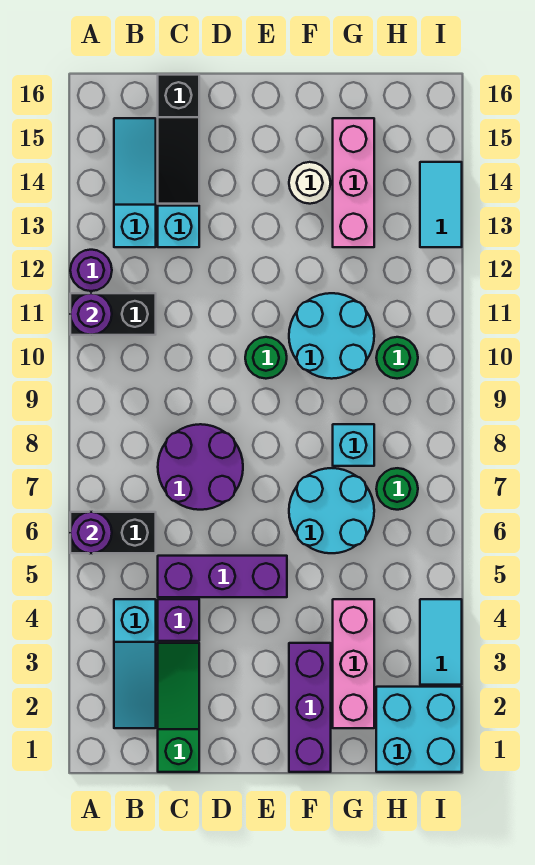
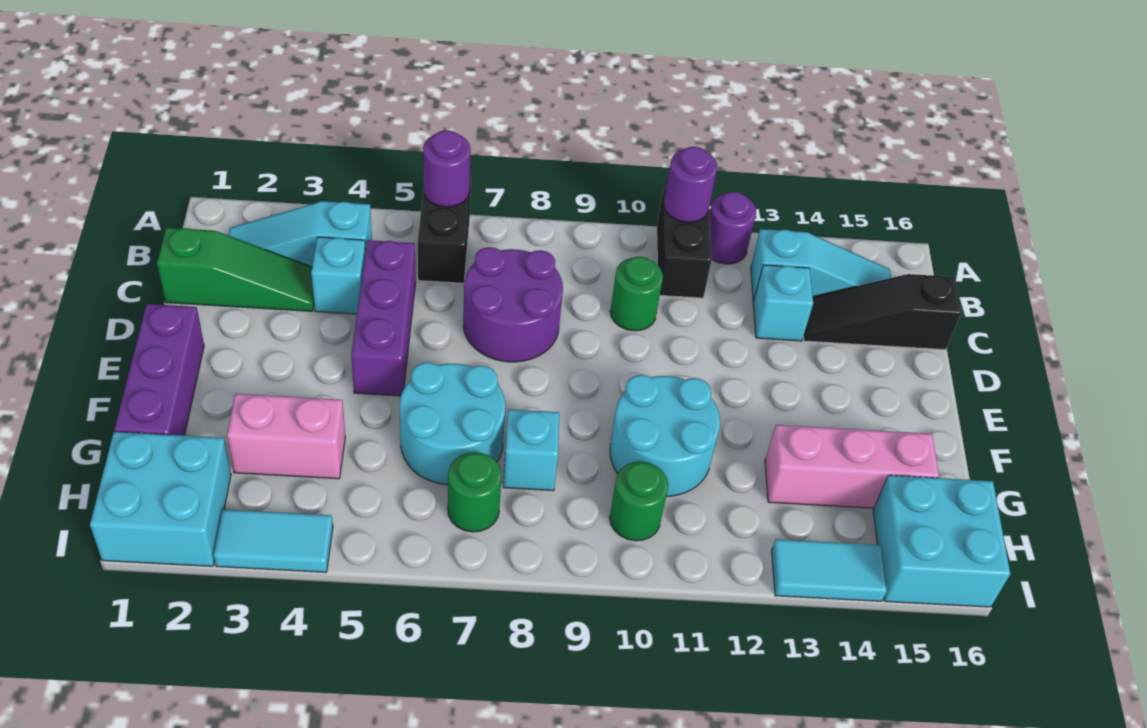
purple 1x1 brick [158,599,199,641] -> cyan 1x1 brick [311,237,366,314]
green 1x1 round brick [245,337,287,379] -> green 1x1 round brick moved to [610,257,663,331]
purple 1x3 brick [289,643,331,772] -> purple 1x3 brick turned to [114,304,204,436]
white 1x1 round brick [289,162,331,204] -> none
pink 1x3 brick [333,599,374,728] -> pink 1x2 brick [227,394,345,479]
none -> cyan 2x2 brick [873,475,1010,607]

